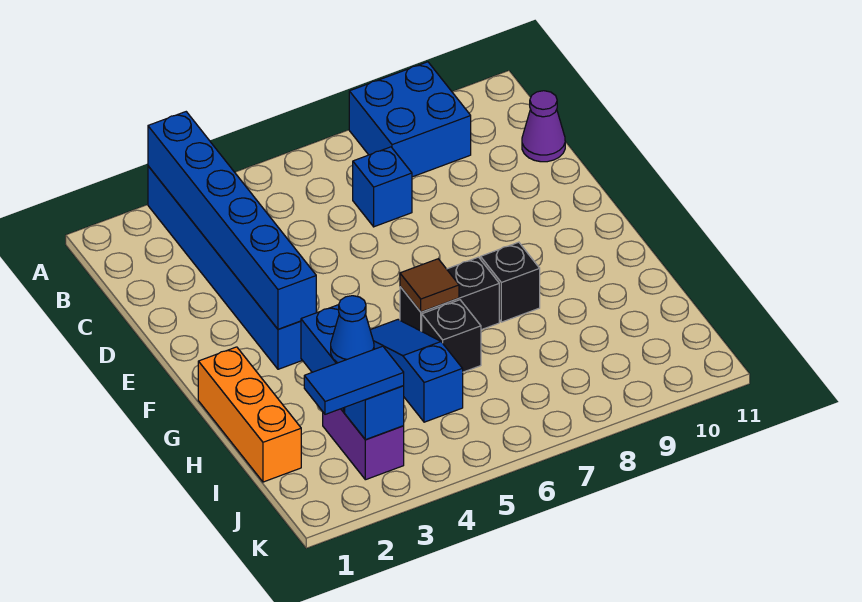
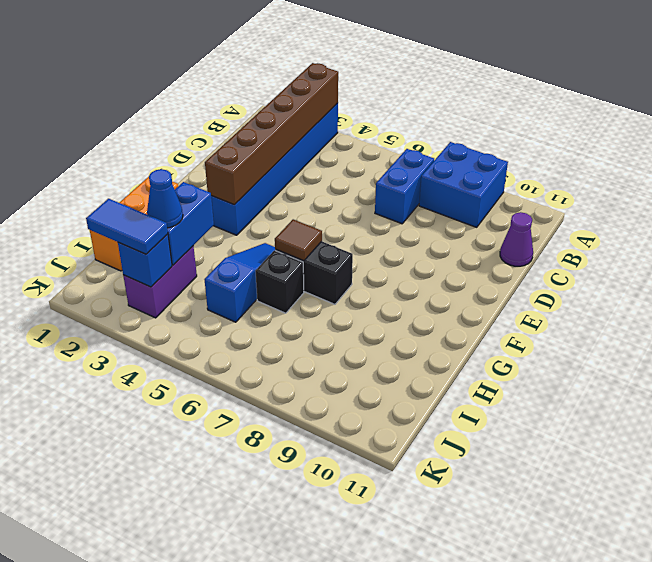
blue 1x6 brick [148,112,316,329] -> brown 1x6 brick [205,63,338,205]
blue 1x1 brick [353,147,412,227] -> blue 1x2 brick [375,149,434,224]
black 1x1 brick [481,242,540,322] -> none

